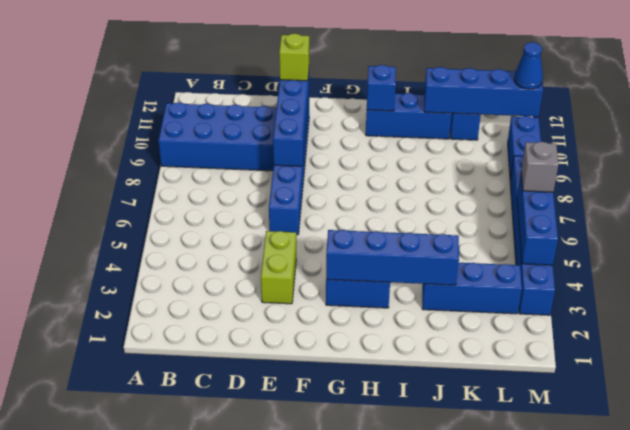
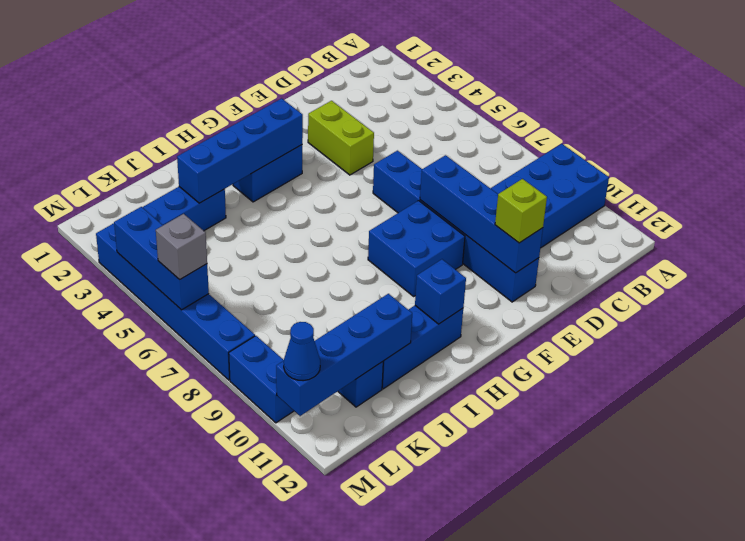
none -> blue 2x2 brick [368,201,465,296]

